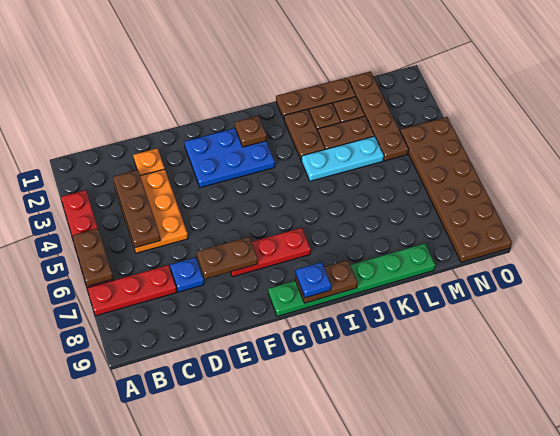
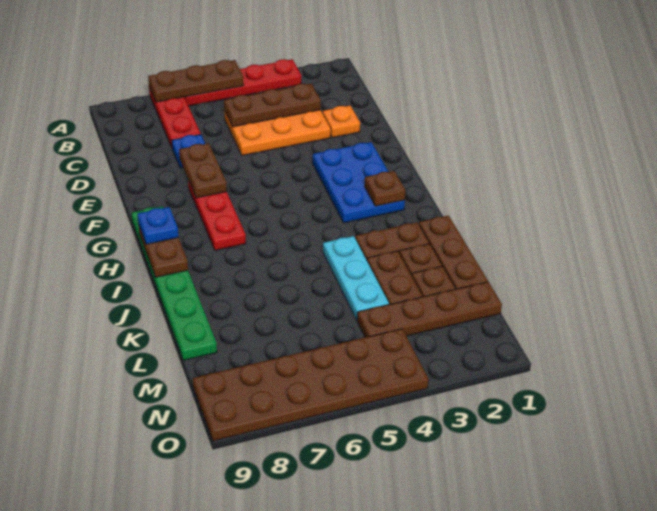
brown 1x2 plate [72,228,113,286] -> brown 1x3 plate [148,60,244,102]

